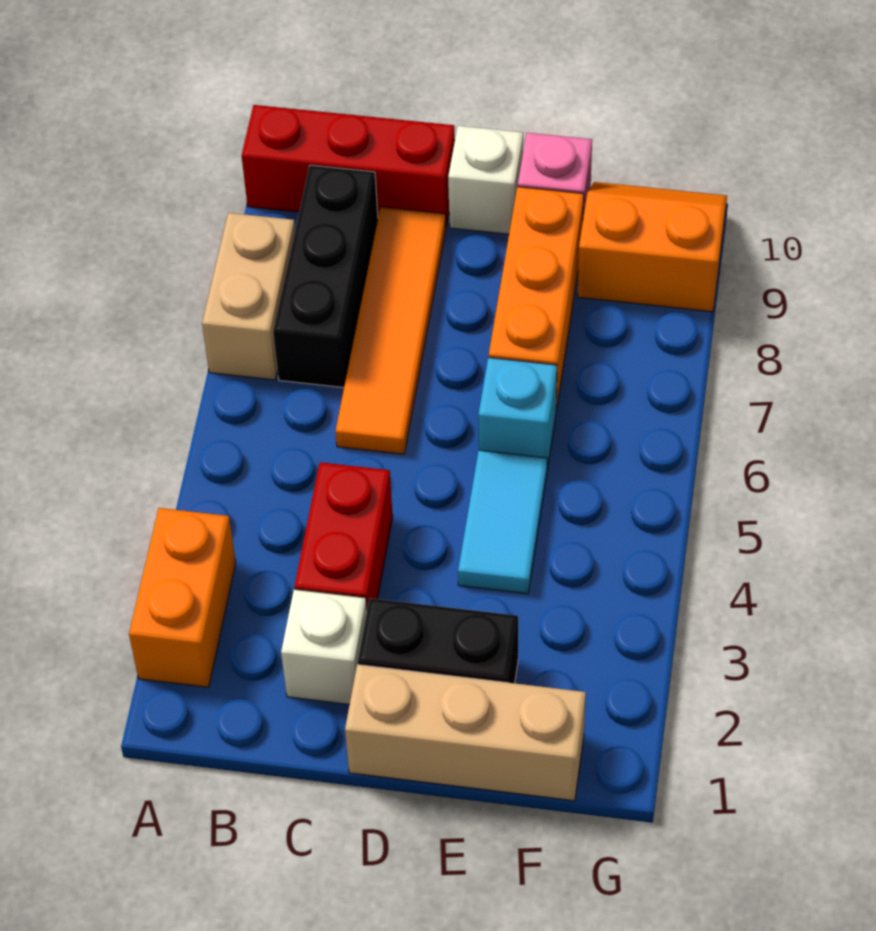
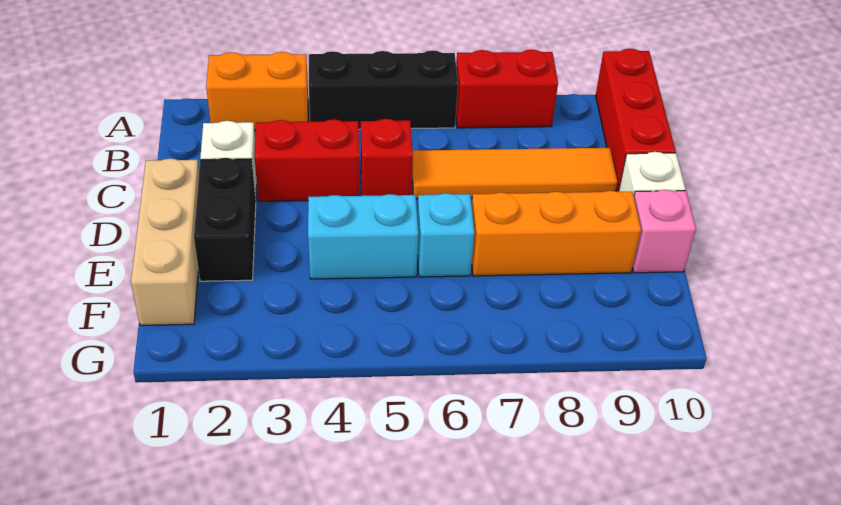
tan 1x2 brick [202,213,295,380] -> red 1x2 brick [456,50,558,128]
black 1x3 brick [273,165,378,388] -> black 1x3 brick moved to [309,50,458,129]
none -> red 1x1 brick [361,119,413,196]
cyan 1x2 tile [458,450,547,594] -> cyan 1x2 brick [308,194,418,279]
orange 2x2 slope [578,182,727,312] -> none

